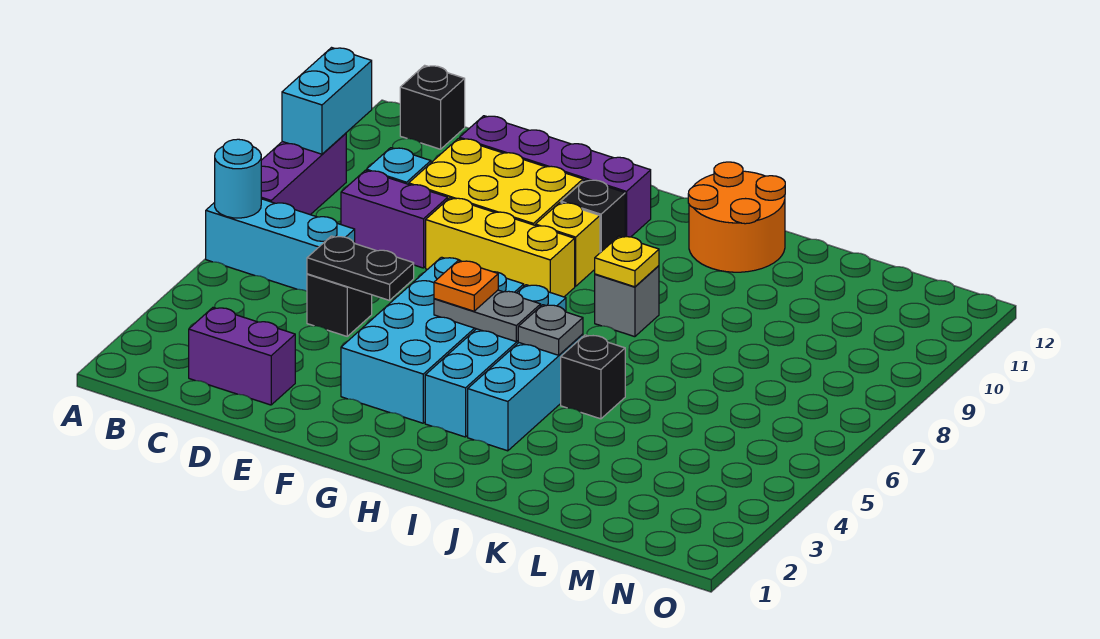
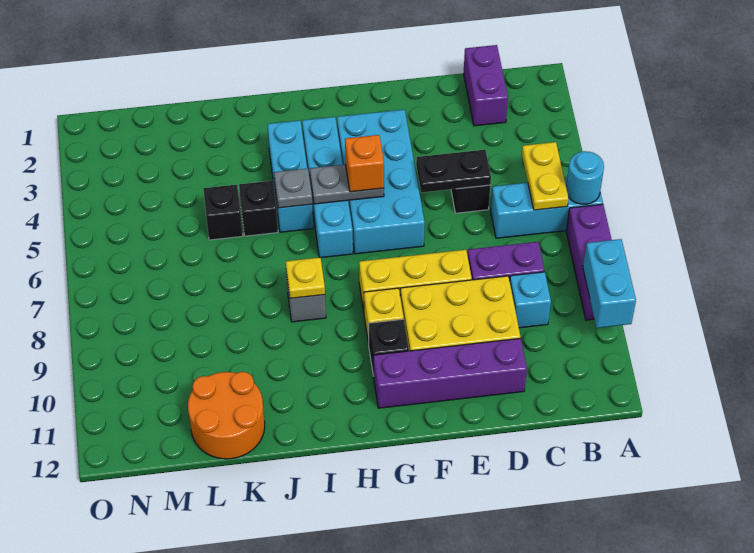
none -> yellow 1x2 plate [522,142,569,210]
black 1x1 brick [400,65,465,149] -> black 1x1 brick moved to [203,185,243,240]
purple 1x2 brick [189,308,295,405] -> purple 1x2 brick turned to [463,45,508,126]
orange 1x1 plate [434,261,498,311] -> orange 1x1 brick [345,135,384,192]
orange 2x2 round brick [688,162,785,272] -> orange 2x2 round brick moved to [188,372,265,459]

